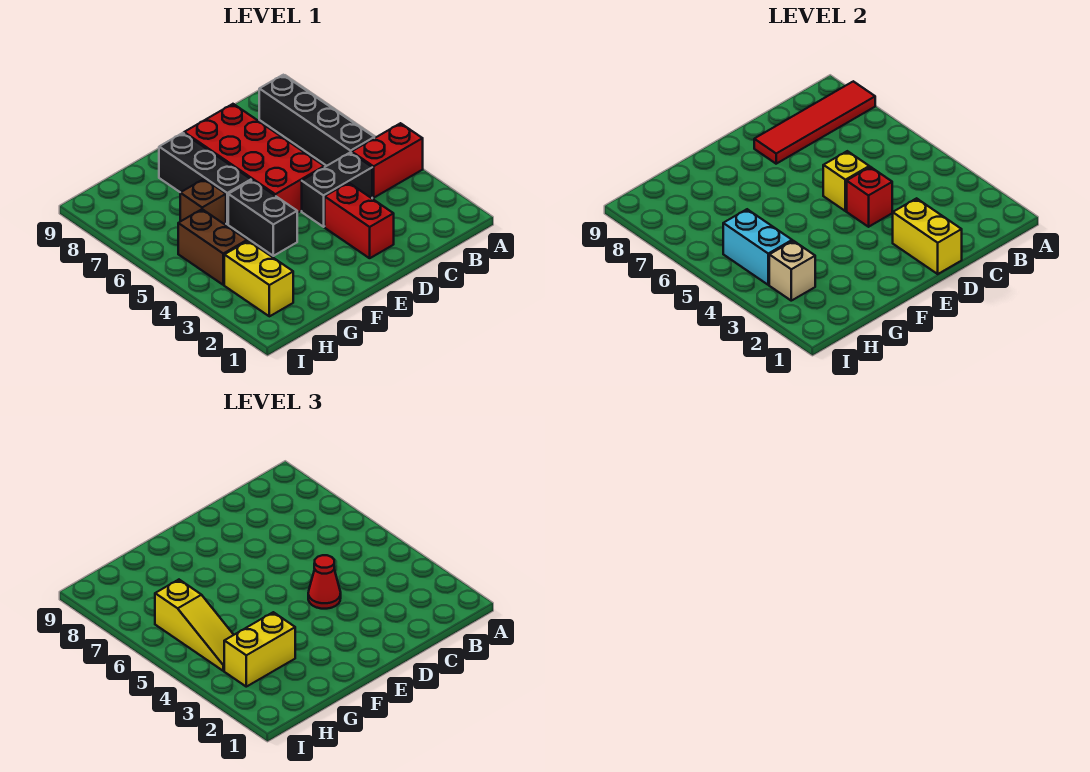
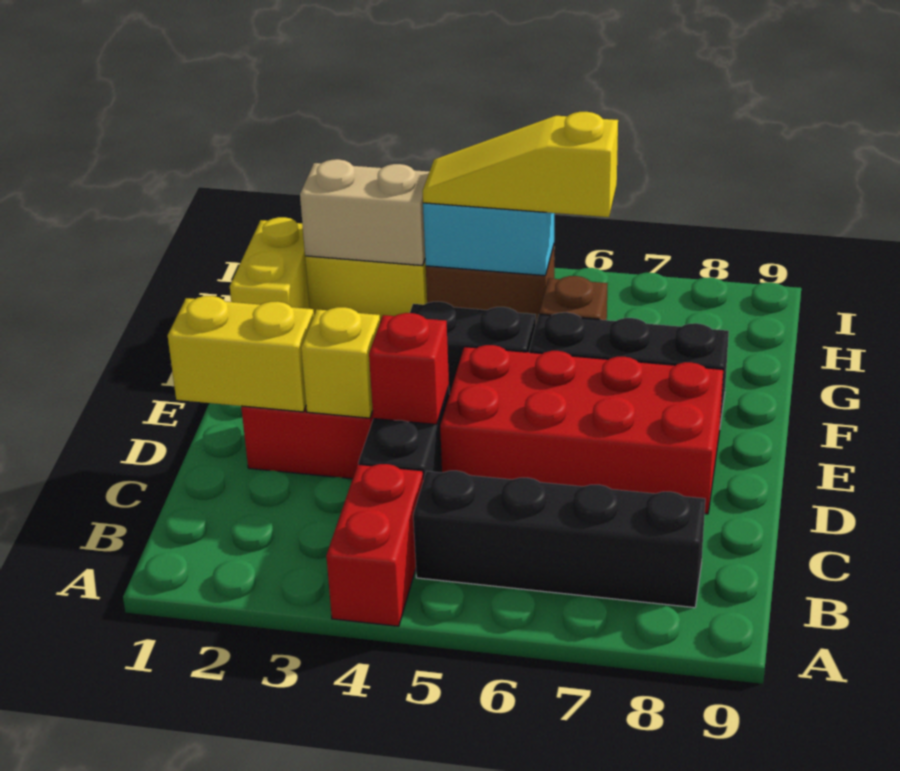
red 1x4 tile [754,81,875,164] -> none
red 1x1 cone [308,555,341,609] -> none
yellow 1x1 brick [823,151,869,211] -> yellow 1x1 brick moved to [301,307,380,418]
yellow 1x2 brick [224,612,295,687] -> yellow 1x2 brick moved to [230,217,310,309]
tan 1x1 brick [769,241,815,301] -> tan 1x2 brick [300,159,429,266]

